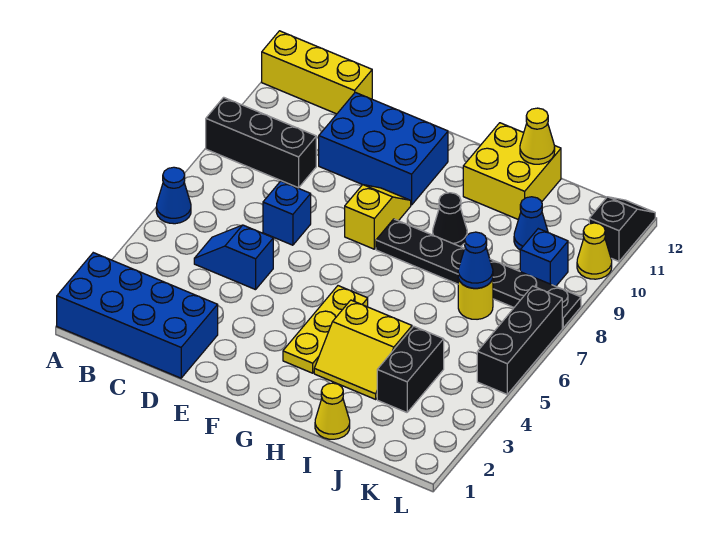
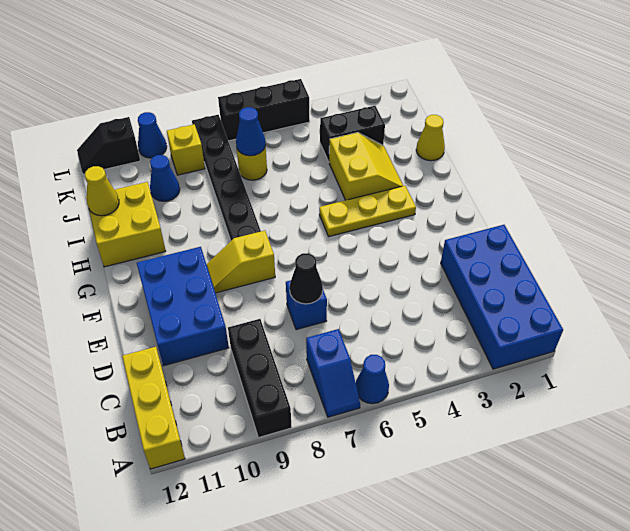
blue 1x2 slope [194,225,273,290] -> blue 1x2 slope moved to [306,329,360,417]
black 1x1 cone [433,193,467,246] -> black 1x1 cone moved to [290,253,323,304]
blue 1x1 brick [520,229,568,286] -> yellow 1x1 brick [167,124,205,175]
yellow 1x1 cone [577,223,612,279] -> blue 1x1 cone [138,112,167,158]

